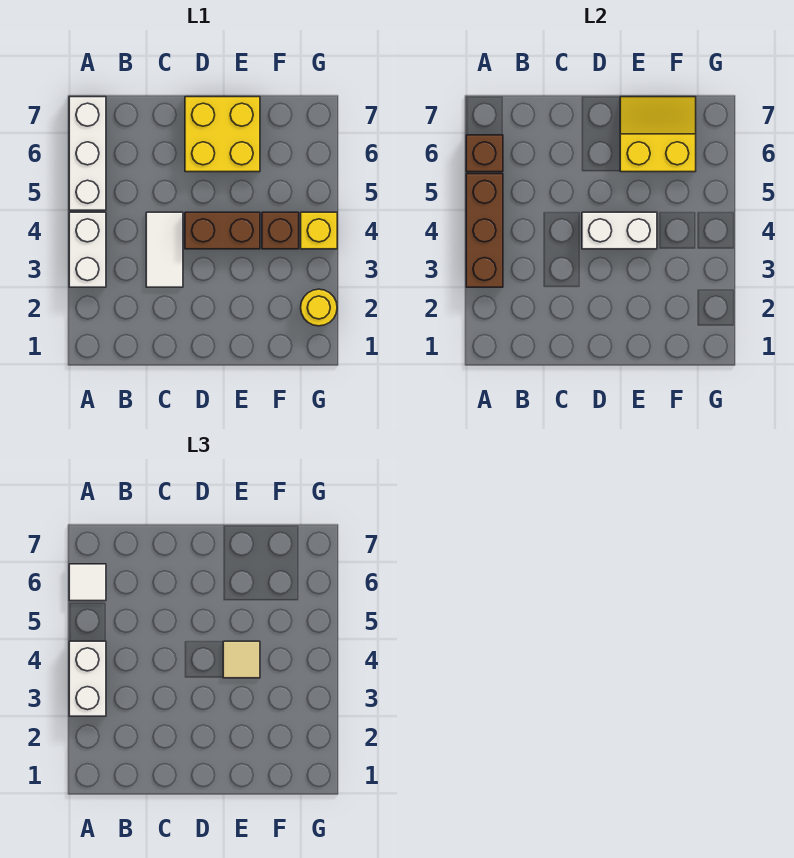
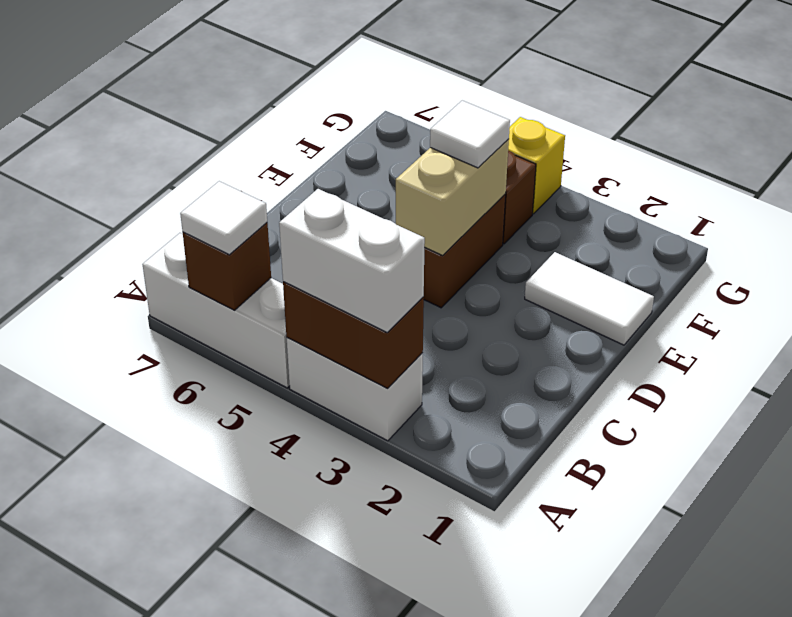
brown 1x3 brick [466,174,503,287] -> brown 1x2 brick [283,282,424,388]
white 1x2 tile [146,212,183,287] -> white 1x2 tile moved to [525,252,654,345]
white 1x2 brick [582,212,657,249] -> tan 1x2 brick [396,139,509,255]
yellow 2x2 brick [185,97,260,172] -> none
tan 1x1 tile [223,641,260,678] -> white 1x1 tile [430,100,510,168]
yellow 2x2 slope [620,97,696,172] -> none
yellow 1x1 round brick [301,289,337,326] -> none

